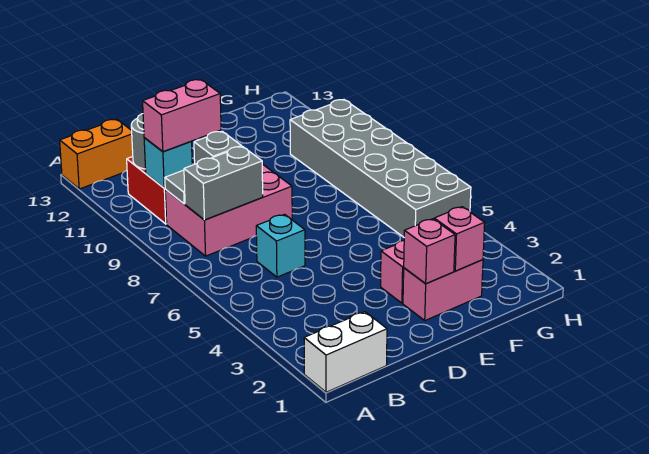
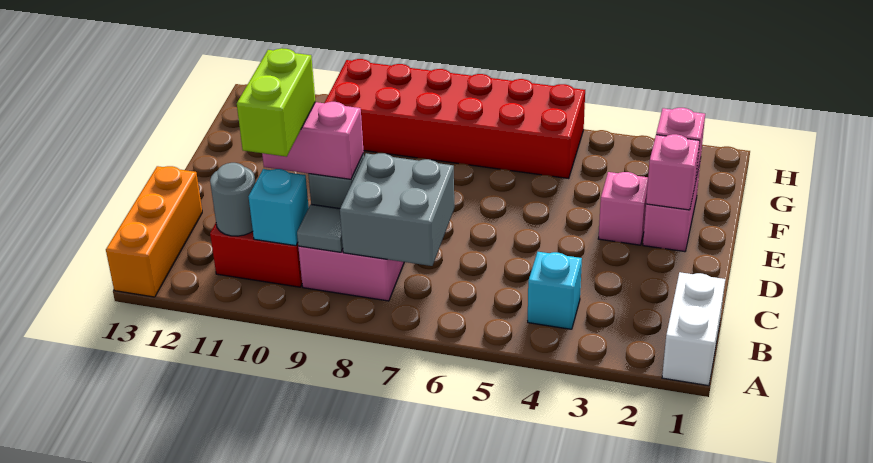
orange 1x2 brick [60,119,133,189] -> orange 1x3 brick [106,166,202,297]
grey 1x2 brick [184,146,263,220] -> grey 2x2 brick [340,153,454,266]
pink 1x2 brick [143,80,221,152] -> pink 1x2 brick turned to [262,102,364,179]
none -> lime 1x2 brick [237,48,315,157]
cyan 1x1 brick [256,214,305,277] -> cyan 1x1 brick moved to [528,252,582,329]
grey 2x6 brick [290,100,471,237] -> red 2x6 brick [324,59,585,178]

